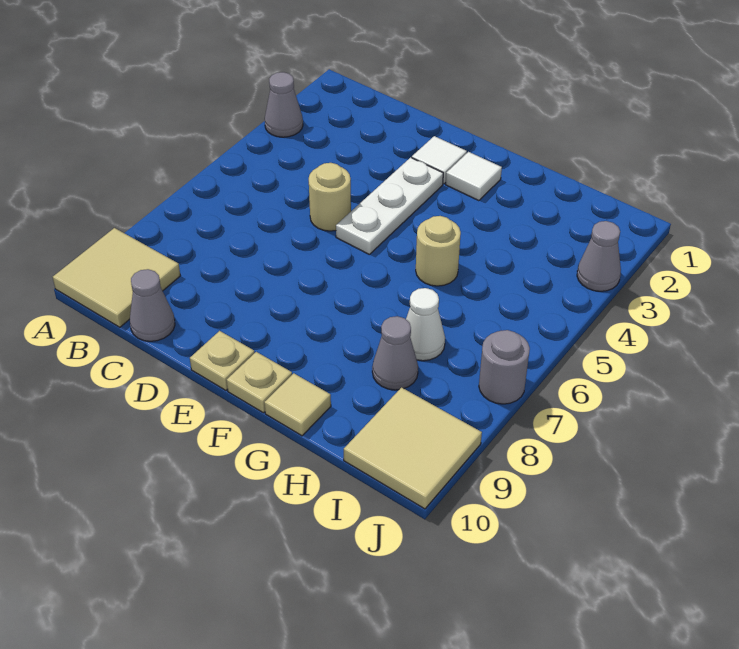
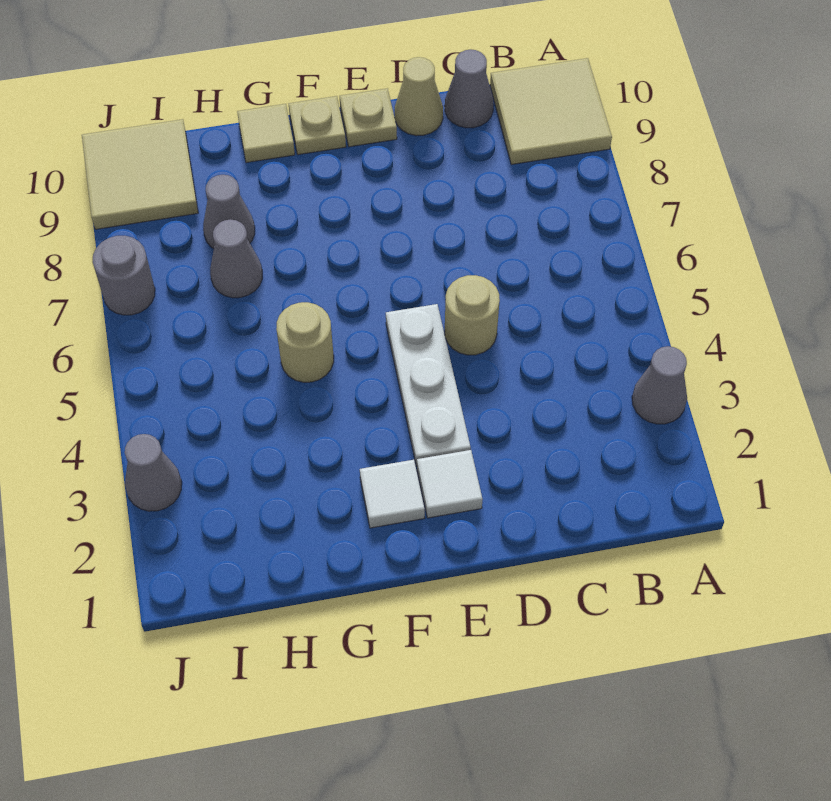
none -> tan 1x1 cone [395,57,443,136]
white 1x1 cone [406,288,445,361] -> grey 1x1 cone [210,219,262,298]

